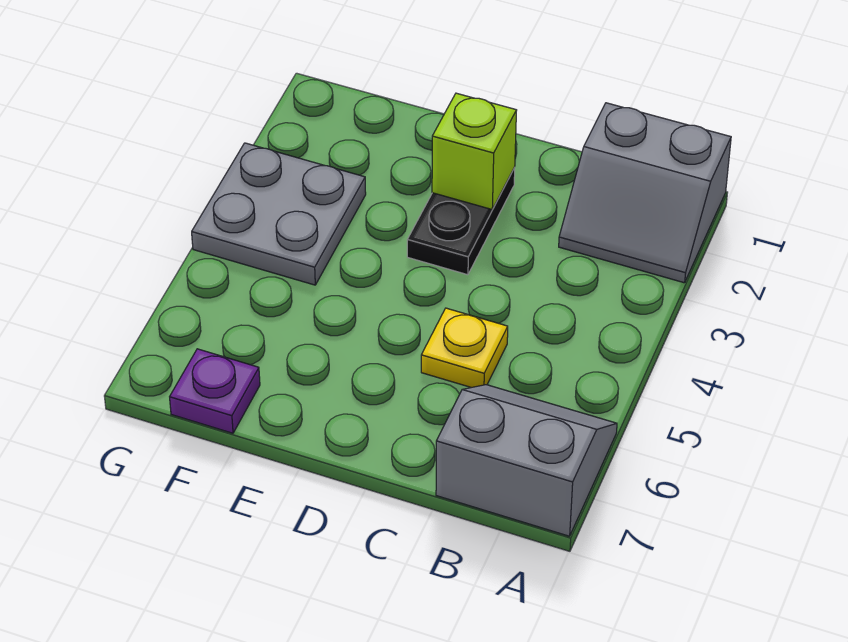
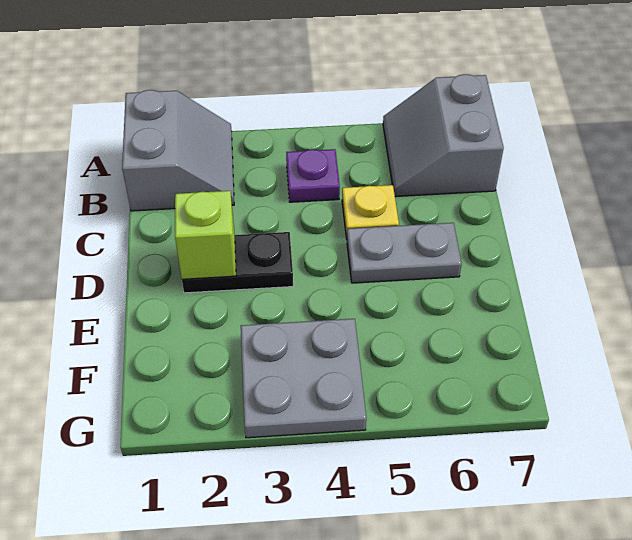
none -> grey 1x2 plate [347,223,462,283]
purple 1x1 plate [170,349,260,433] -> purple 1x1 plate moved to [286,149,340,202]

